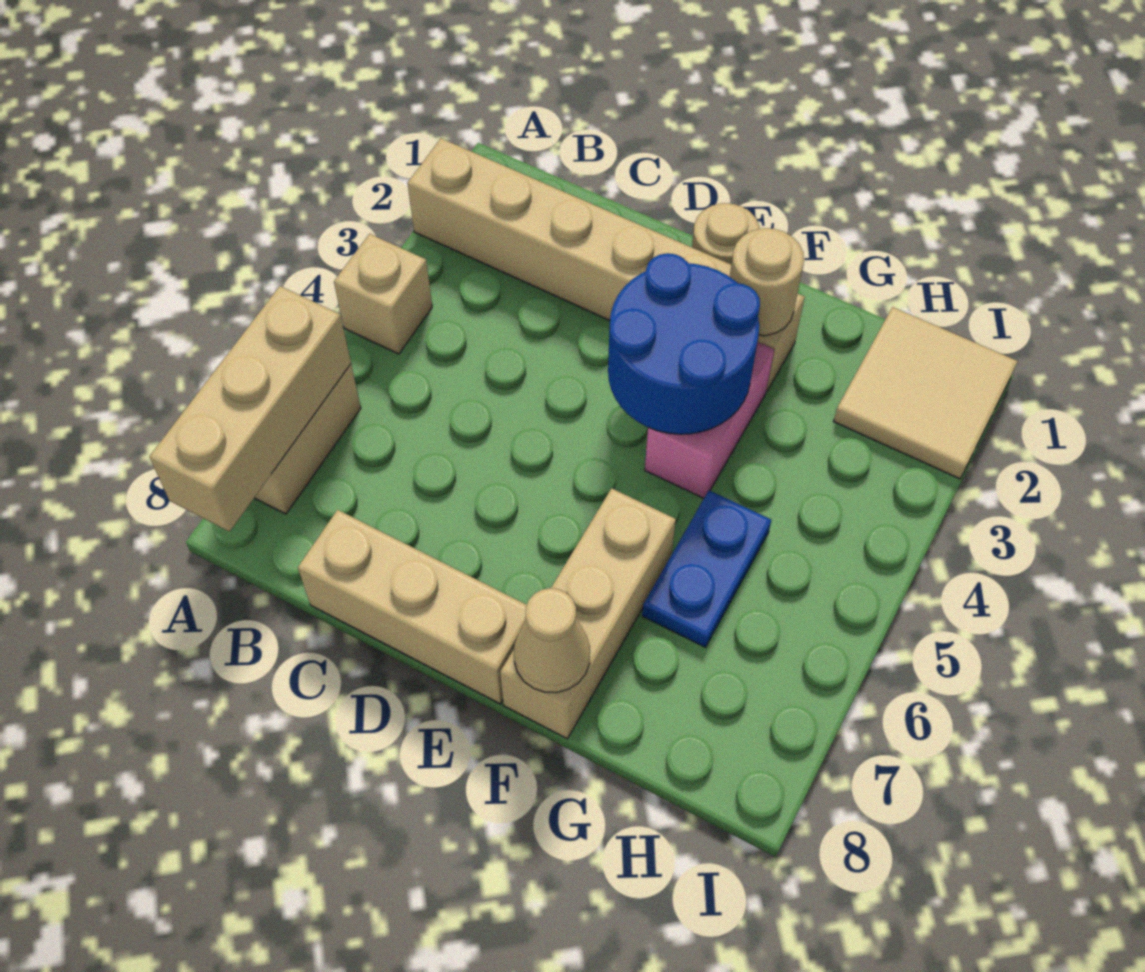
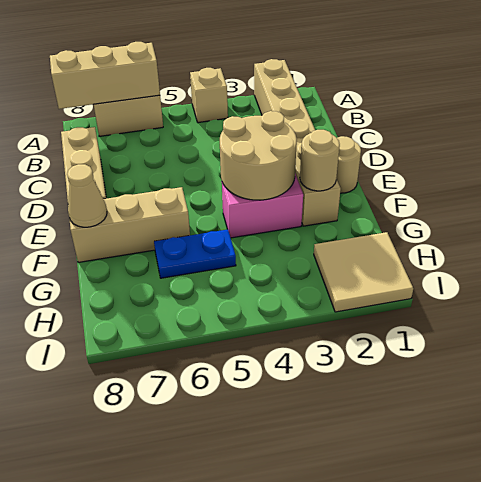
blue 2x2 round brick [608,253,760,434] -> tan 2x2 round brick [220,111,297,200]

